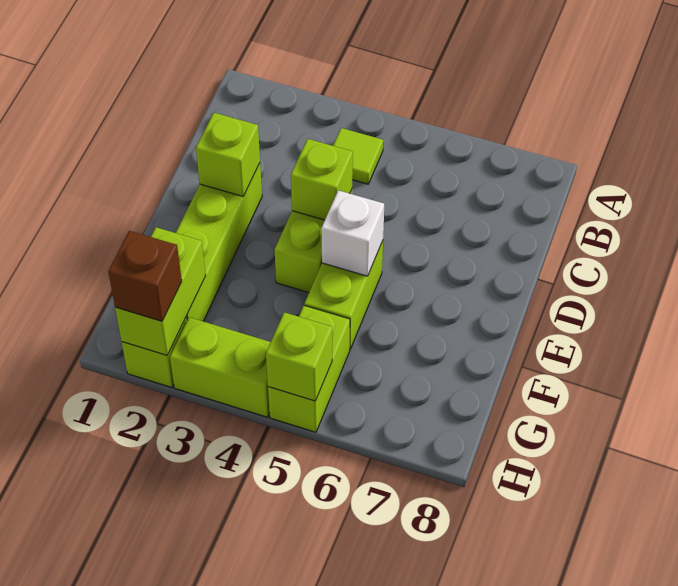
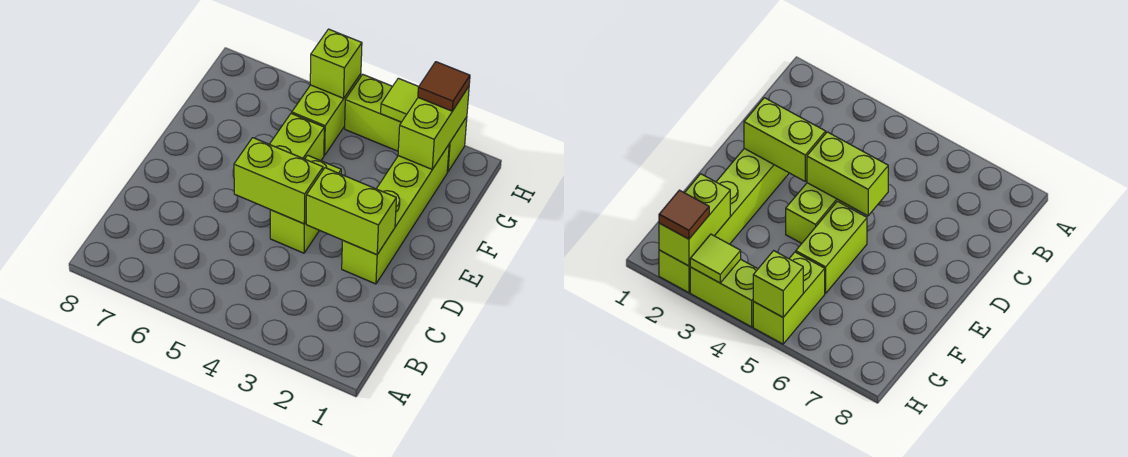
lime 1x1 tile [333,128,383,184] -> lime 1x1 tile moved to [381,78,419,122]
lime 1x1 brick [196,113,260,196] -> lime 1x2 brick [306,168,396,255]
lime 1x1 brick [291,139,353,220] -> lime 1x2 brick [234,138,323,224]
white 1x1 brick [321,190,384,276] -> none
brown 1x1 brick [108,231,182,321] -> brown 1x1 tile [418,62,470,111]

